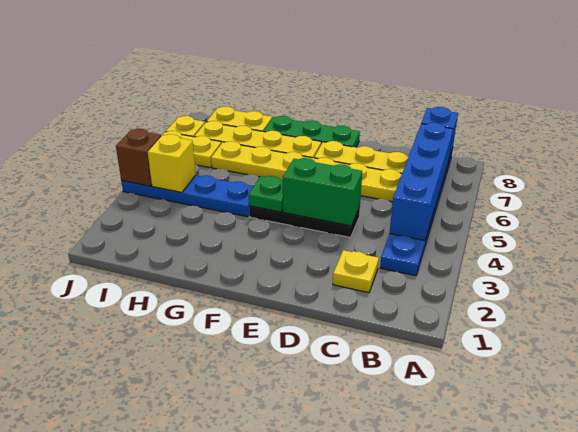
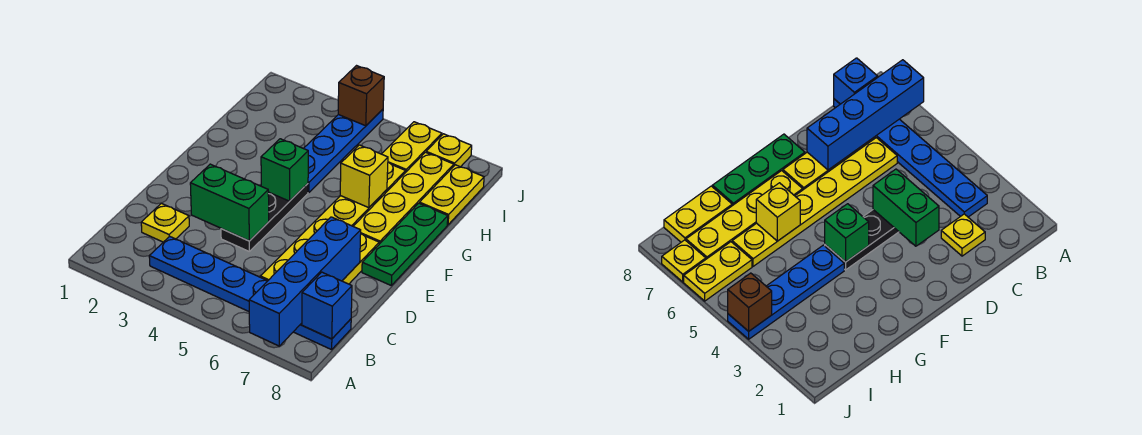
blue 1x4 brick [390,123,453,240] -> blue 1x4 brick turned to [249,217,361,346]
green 1x2 brick [283,158,362,226] -> green 1x2 brick turned to [190,164,269,241]
green 1x1 plate [249,176,283,212] -> green 1x1 brick [261,139,308,201]
yellow 1x1 brick [148,134,196,192] -> yellow 1x1 brick moved to [340,145,388,208]

